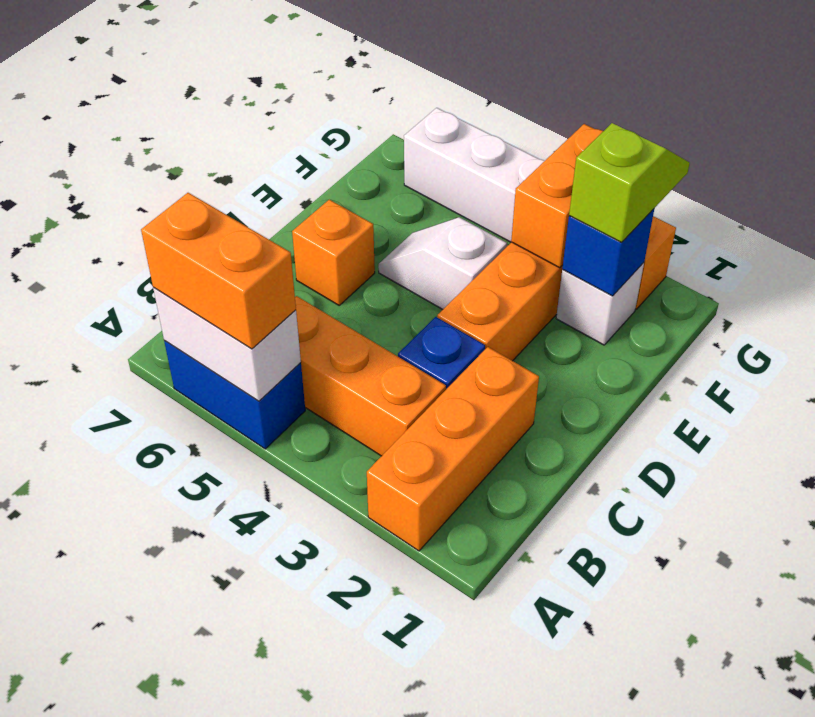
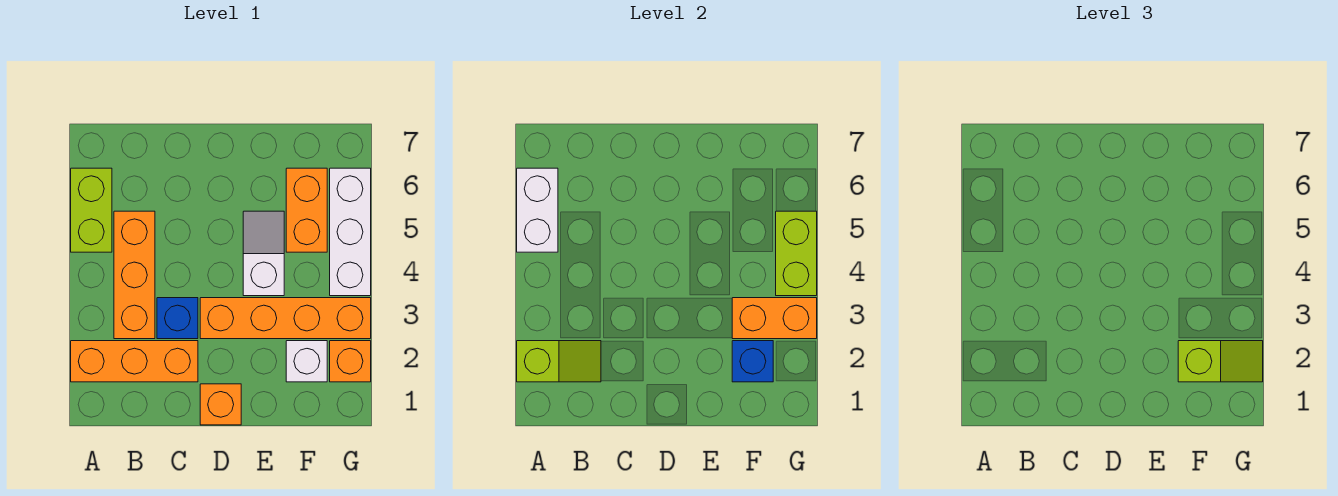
none -> lime 1x2 slope [517,341,601,382]
blue 1x2 brick [164,340,305,449] -> lime 1x2 brick [71,168,112,252]
orange 1x2 brick [141,193,296,349] -> orange 1x2 brick moved to [286,168,327,252]
orange 1x1 brick [292,200,375,305] -> orange 1x1 brick moved to [200,384,241,425]
none -> lime 1x2 brick [776,211,817,296]

